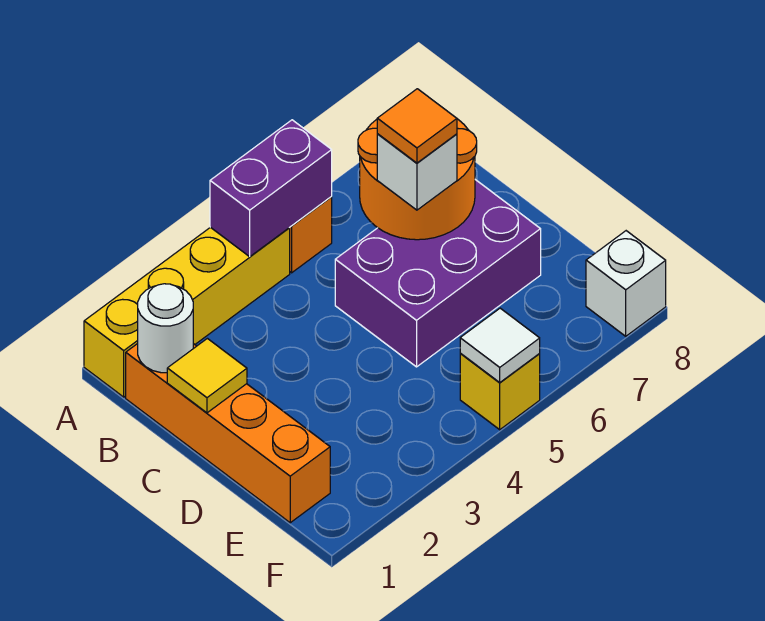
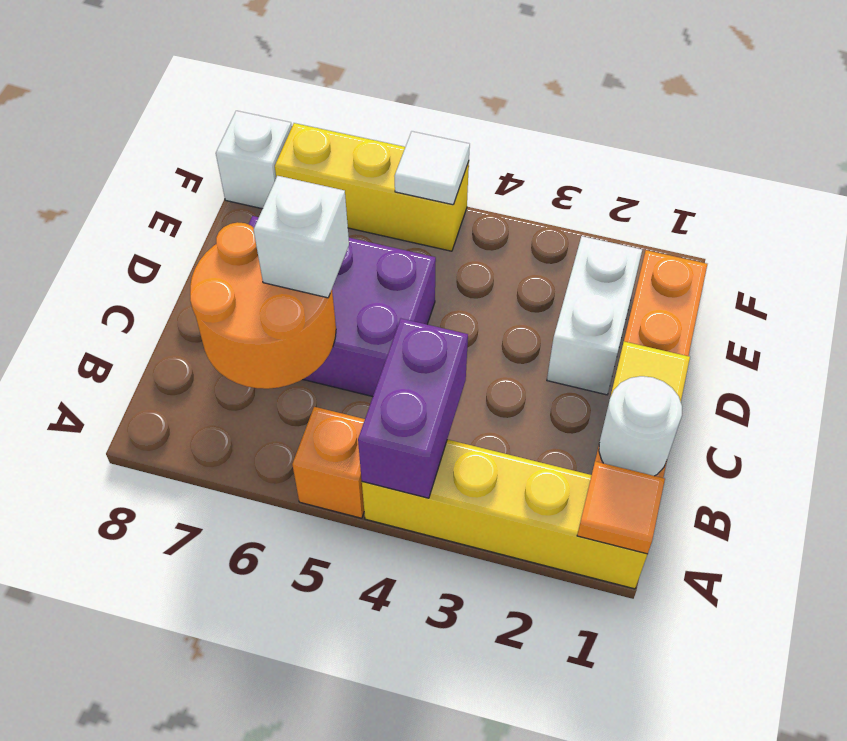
purple 1x2 brick [210,120,332,257] -> purple 1x2 brick turned to [358,319,468,498]
orange 1x1 tile [377,89,457,163] -> orange 1x1 tile moved to [577,461,665,554]
none -> white 1x2 brick [547,236,642,395]
yellow 1x1 brick [460,353,540,430] -> yellow 1x3 brick [275,123,469,251]

